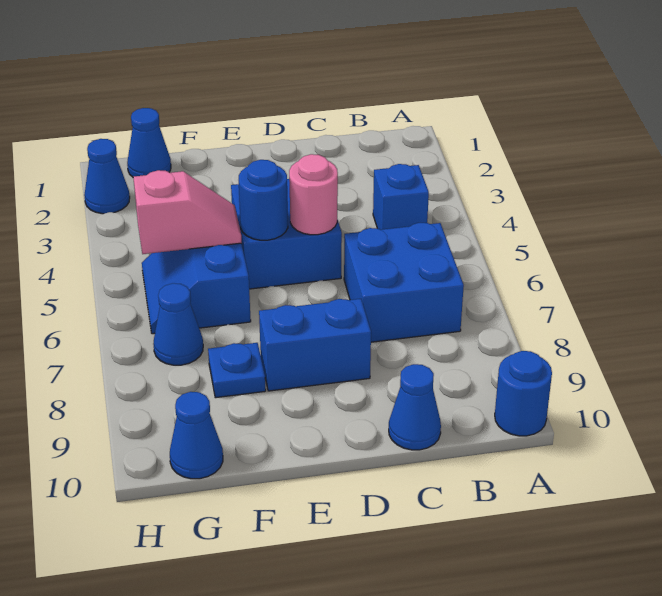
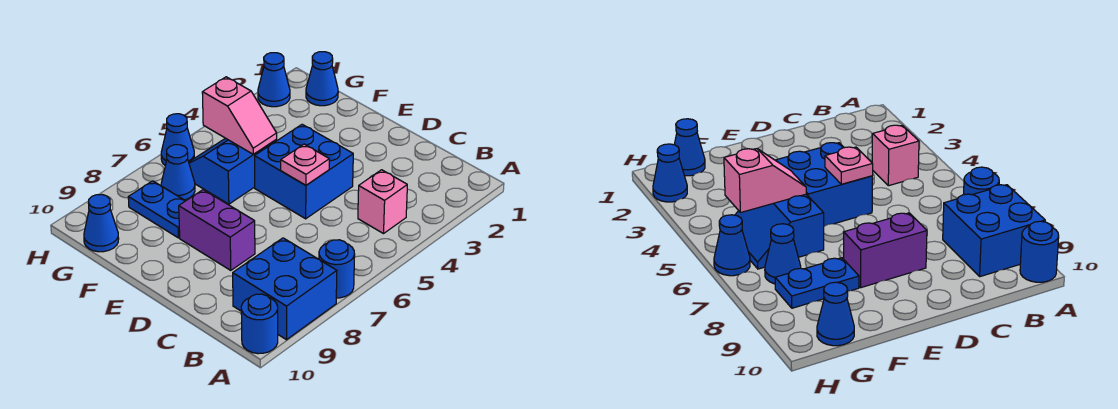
blue 1x1 brick [373,164,429,230] -> pink 1x1 brick [358,170,407,234]
blue 2x2 brick [344,223,464,342] -> blue 2x2 brick moved to [233,238,337,340]
blue 1x1 cone [389,364,441,450] -> blue 1x1 cone moved to [161,114,194,165]
pink 1x1 round brick [289,154,338,235] -> pink 1x1 plate [281,144,329,185]
blue 1x2 brick [259,299,371,391] -> purple 1x2 brick [179,190,255,270]
blue 1x1 round brick [239,160,288,240] -> blue 1x1 round brick moved to [319,240,355,298]
blue 1x1 plate [208,343,266,398] -> blue 1x2 plate [128,181,185,238]

